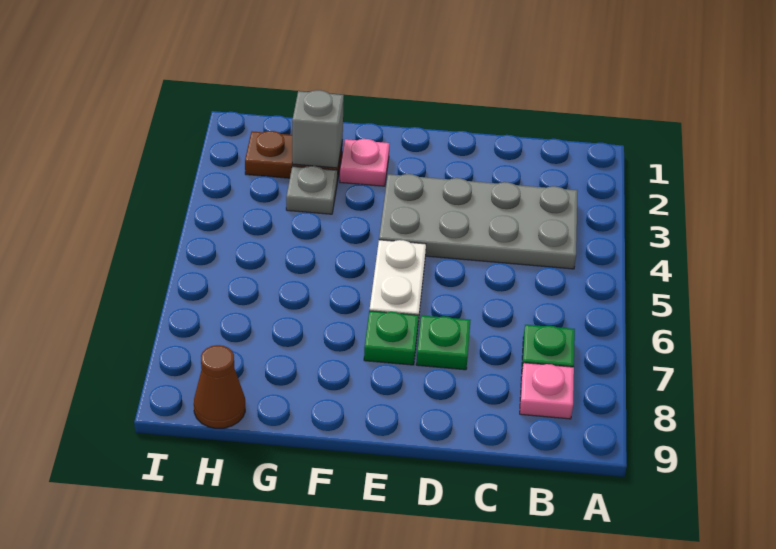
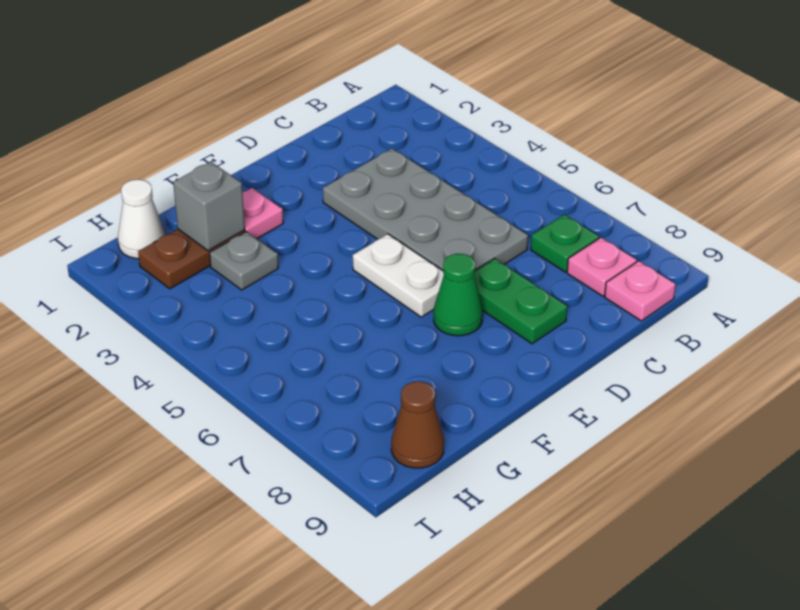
grey 2x4 plate [379,174,578,269] -> grey 2x4 plate turned to [323,149,528,270]
none -> pink 1x1 plate [605,261,675,321]
green 1x1 plate [416,315,471,370] -> green 1x2 plate [474,259,567,344]
green 1x1 plate [364,311,419,365] -> green 1x1 cone [434,254,483,336]
none -> white 1x1 cone [118,179,165,259]

